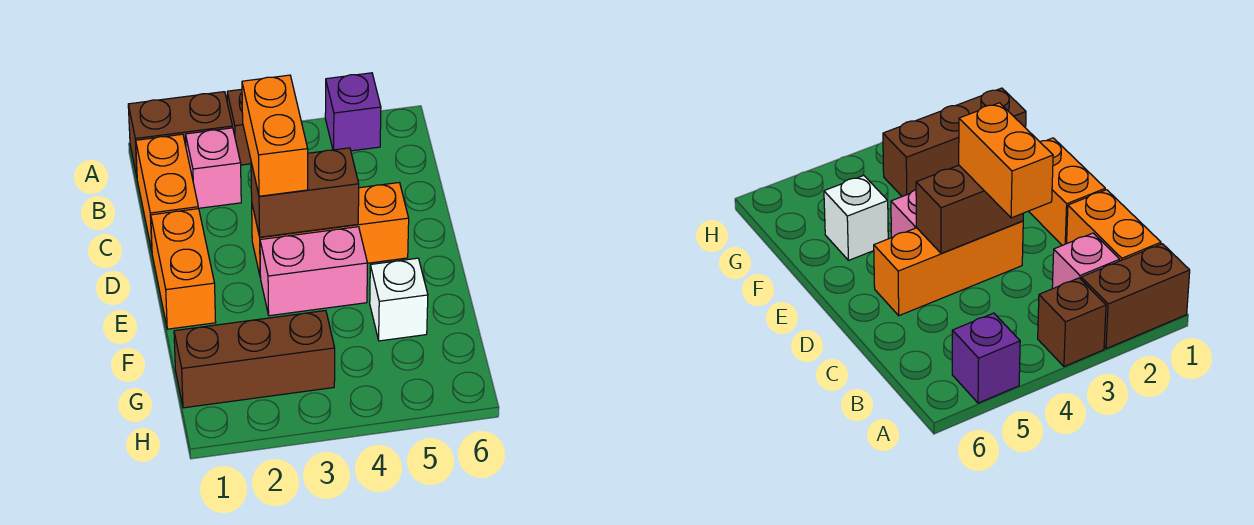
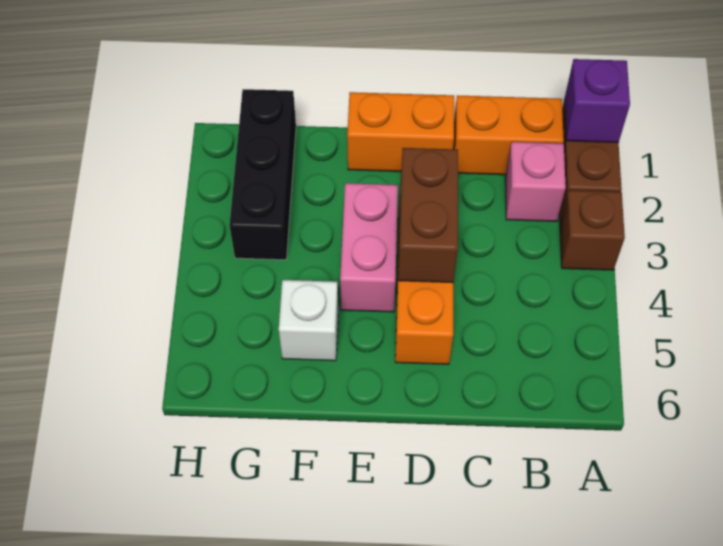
purple 1x1 brick [325,73,381,151] -> purple 1x1 brick moved to [564,59,630,143]
orange 1x2 brick [242,75,308,196] -> none
brown 1x3 brick [174,311,335,408] -> black 1x3 brick [229,89,296,260]

